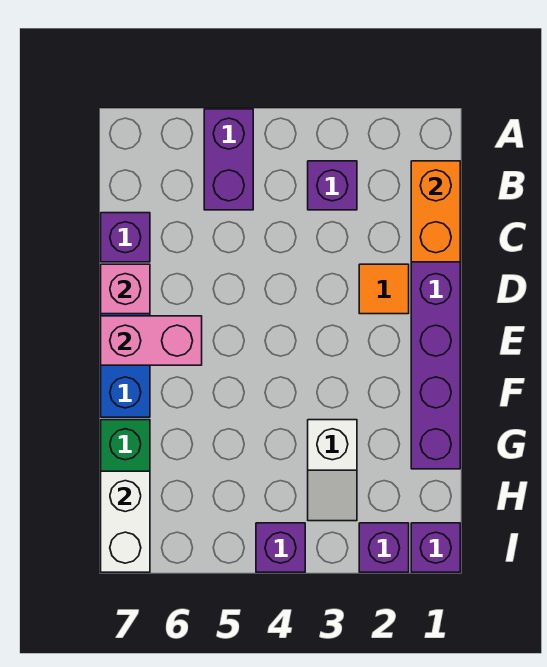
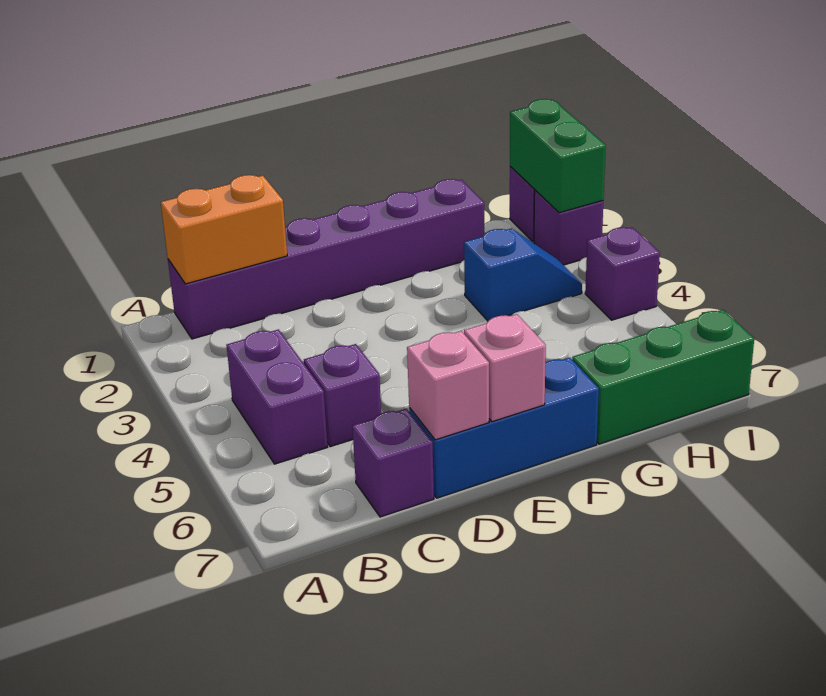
purple 1x2 brick [204,109,253,210] -> purple 1x2 brick turned to [226,330,327,464]
purple 1x1 brick [308,161,357,210] -> purple 1x1 brick moved to [304,344,381,447]
orange 1x1 tile [359,264,409,314] -> none
pink 1x2 brick [101,316,202,365] -> pink 1x1 brick [464,314,546,422]
white 1x2 slope [308,420,357,521] -> blue 1x2 slope [464,228,582,321]
white 1x2 brick [101,471,150,572] -> none
none -> green 1x2 brick [510,99,606,213]

